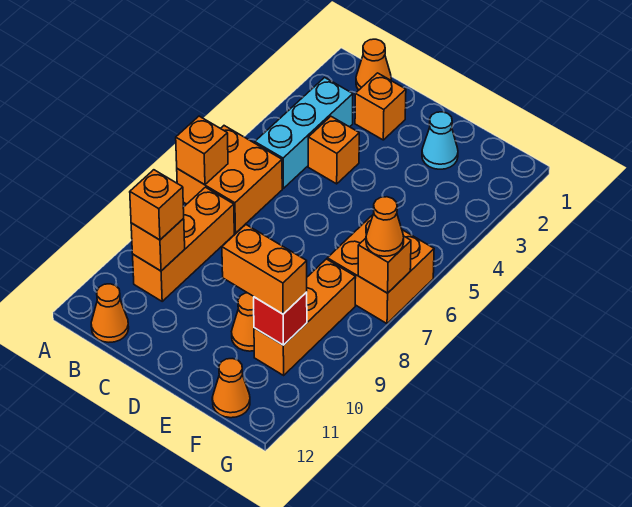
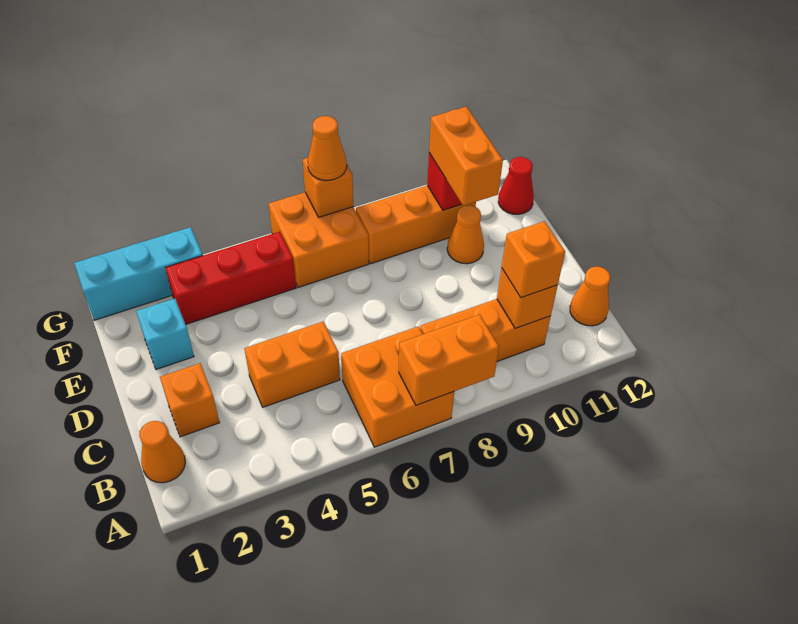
orange 1x1 brick [176,116,228,185] -> orange 1x2 brick [399,315,499,405]
cyan 1x3 brick [255,78,353,188] -> cyan 1x3 brick moved to [74,227,203,320]
orange 1x1 brick [308,116,359,184] -> orange 1x2 brick [244,322,340,407]
cyan 1x1 cone [422,112,458,169] -> cyan 1x1 brick [136,299,194,369]
none -> red 1x3 brick [166,232,296,325]
orange 1x1 cone [212,359,250,418] -> red 1x1 cone [498,157,534,214]

